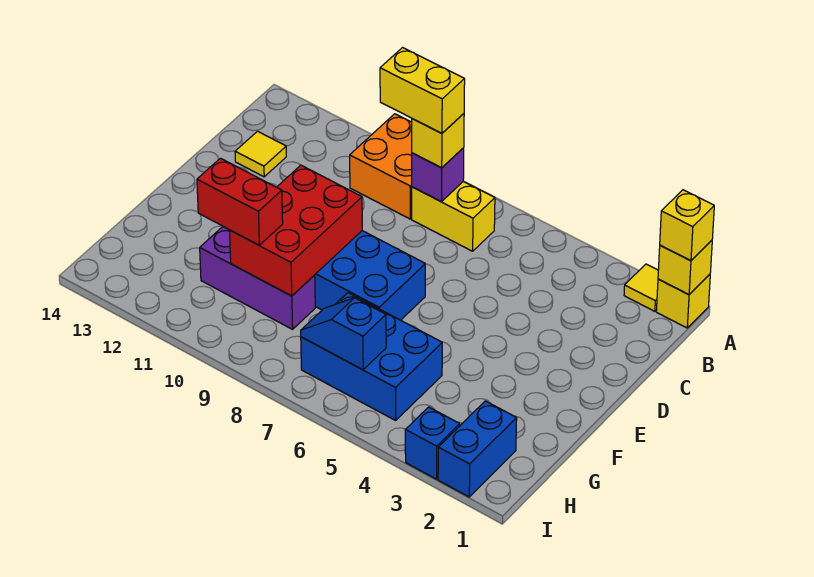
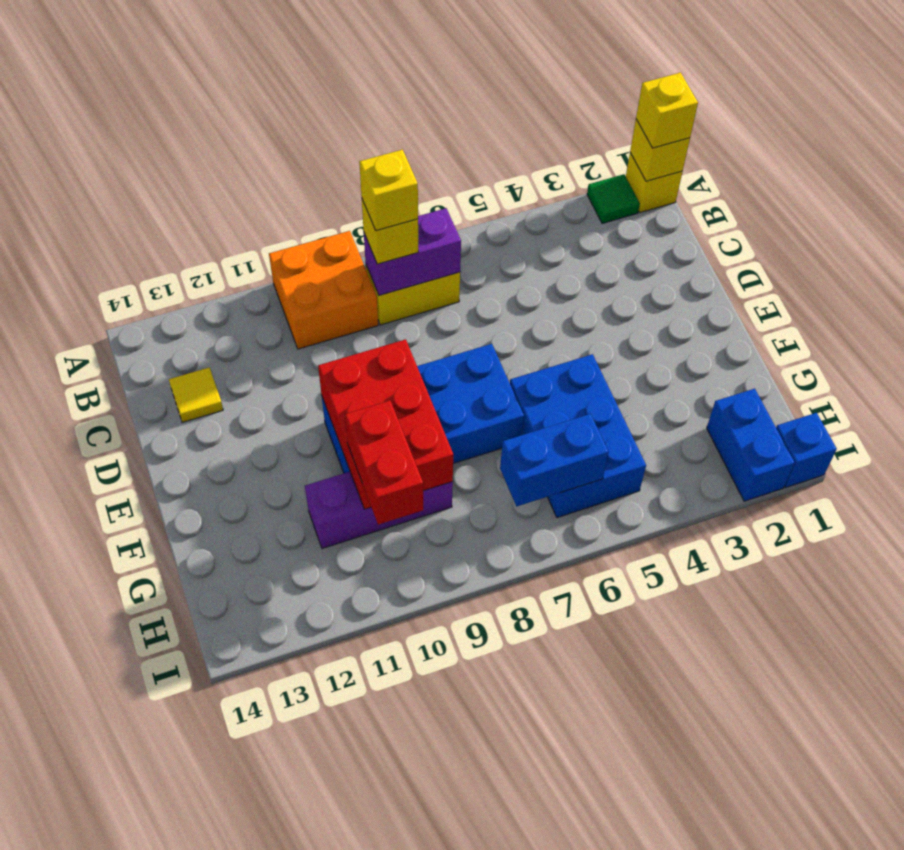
yellow 1x1 tile [624,264,658,311] -> green 1x1 tile [587,174,640,224]
purple 1x1 brick [412,148,464,202] -> purple 1x2 brick [364,208,461,295]
yellow 1x2 brick [380,48,465,133] -> yellow 1x1 brick [359,150,418,231]
blue 2x3 brick [301,293,442,420] -> blue 2x3 brick turned to [510,354,646,518]
red 1x2 brick [197,158,283,245] -> red 1x2 brick turned to [345,401,423,525]
blue 1x2 slope [301,298,386,370] -> blue 1x2 brick [500,414,608,507]
blue 1x1 brick [405,407,460,479] -> blue 1x1 brick moved to [776,413,837,487]

